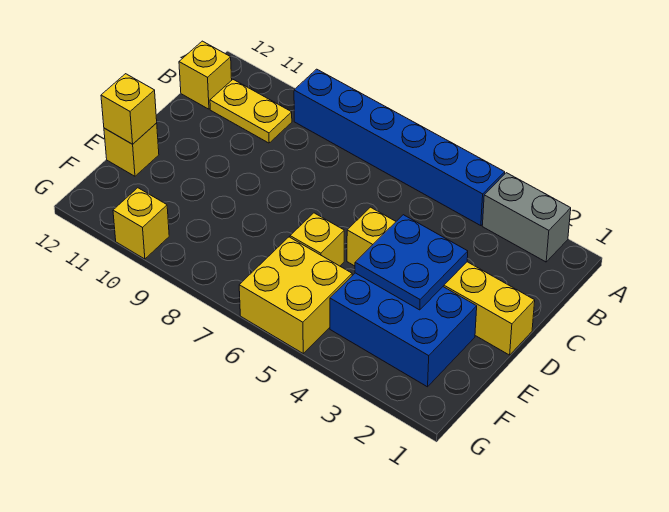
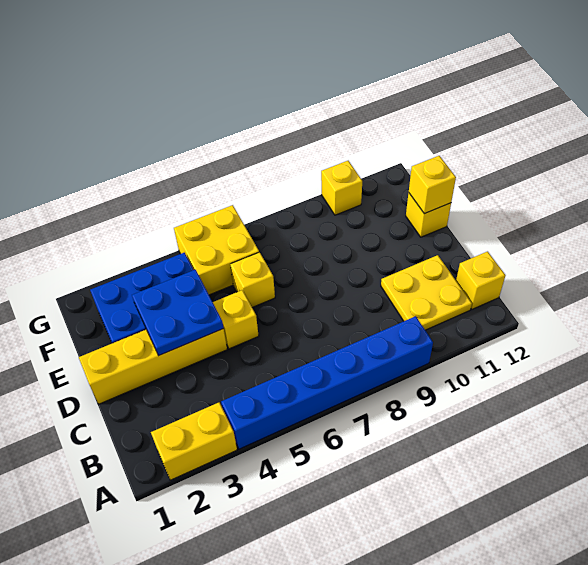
grey 1x2 brick [482,173,571,262] -> yellow 1x2 brick [151,403,237,480]
yellow 1x2 plate [210,80,292,143] -> yellow 2x2 plate [381,255,472,330]

